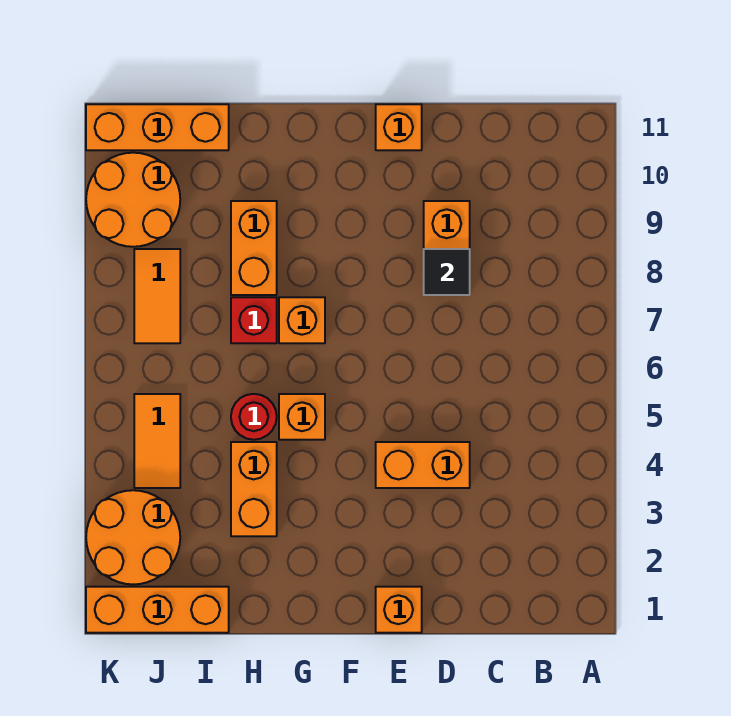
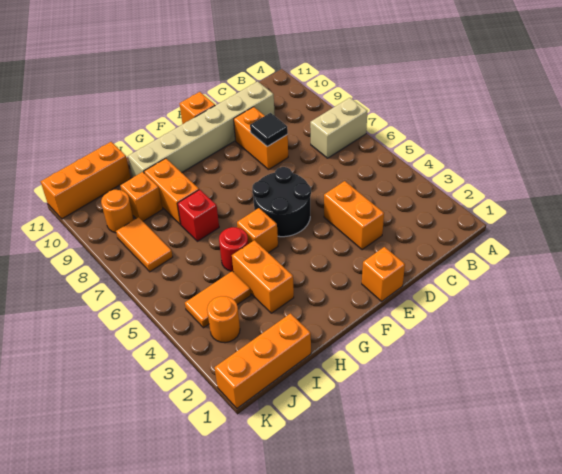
none -> tan 1x2 brick [310,98,367,158]
none -> tan 1x6 brick [128,81,275,177]
orange 1x2 brick [376,442,470,488] -> orange 1x2 brick turned to [324,181,384,250]
none -> black 2x2 round brick [252,167,311,237]
orange 1x1 brick [279,297,325,343] -> orange 1x1 brick moved to [120,172,163,221]
orange 2x2 round brick [86,490,180,584] -> orange 1x1 round brick [207,296,240,343]
orange 1x2 tile [134,394,180,488] -> orange 1x2 tile turned to [185,271,251,328]
orange 2x2 round brick [86,153,180,247] -> orange 1x1 round brick [101,190,134,233]

